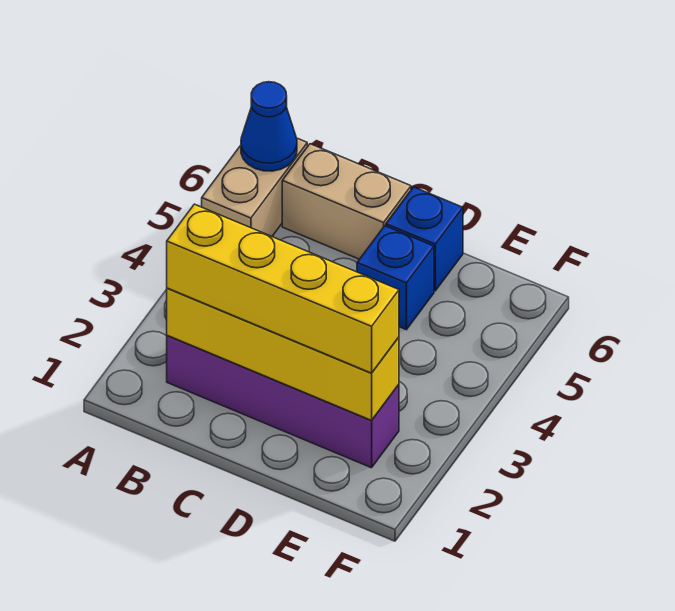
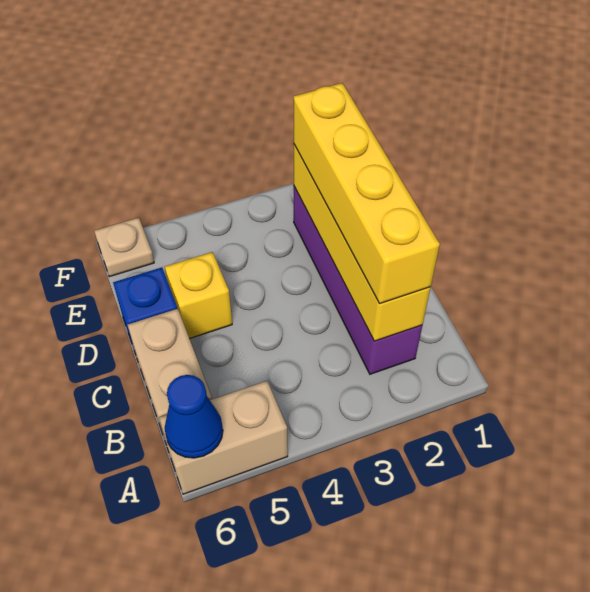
blue 1x1 brick [357,226,434,330] -> yellow 1x1 brick [165,252,232,339]
none -> tan 1x1 plate [94,218,154,277]

